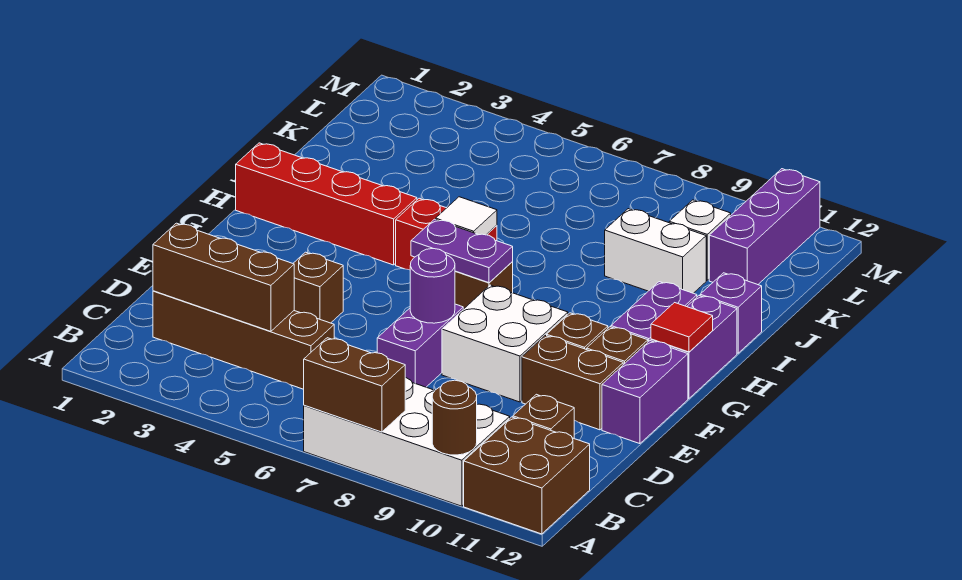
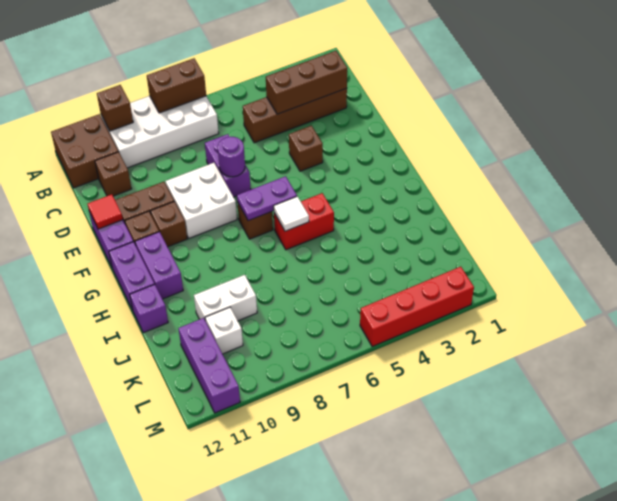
brown 1x1 round brick [432,380,477,455] -> brown 1x1 brick [97,85,133,131]
red 1x1 tile [651,303,713,352] -> red 1x1 tile moved to [88,194,123,229]
red 1x4 brick [236,143,417,265] -> red 1x4 brick moved to [360,267,474,347]

